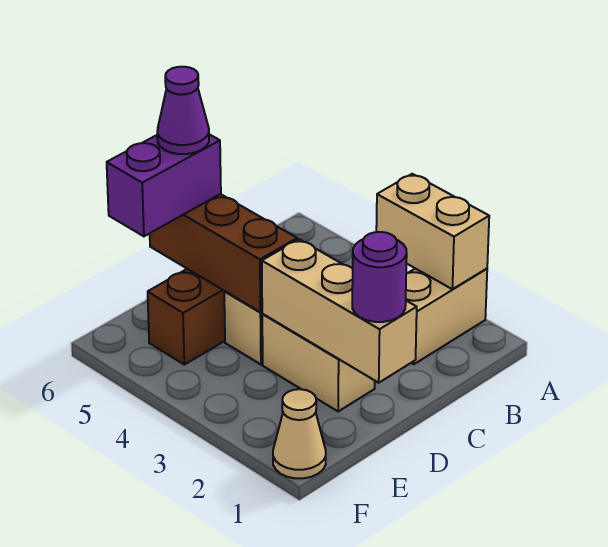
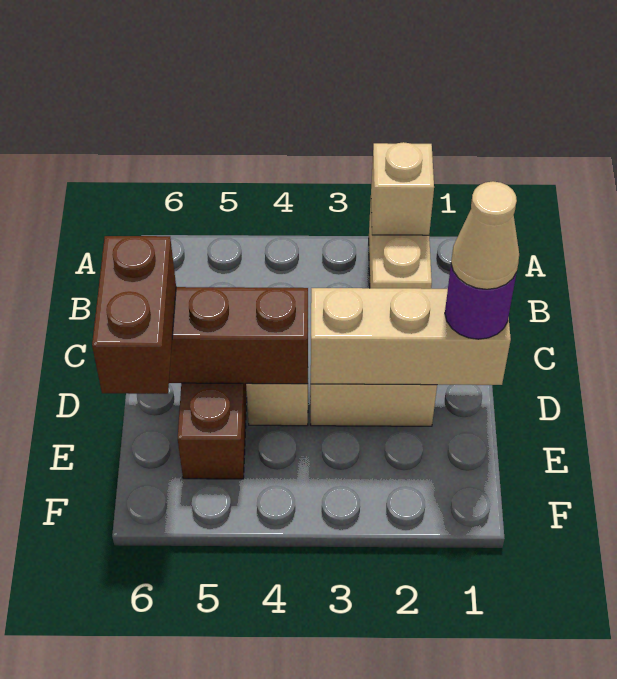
tan 1x2 brick [376,174,489,289] -> tan 1x1 brick [371,142,434,235]
purple 1x2 brick [107,134,221,236] -> brown 1x2 brick [92,236,176,394]
purple 1x1 cone [157,67,209,154] -> none
tan 1x1 cone [273,389,326,478] -> tan 1x1 cone moved to [451,181,519,289]

